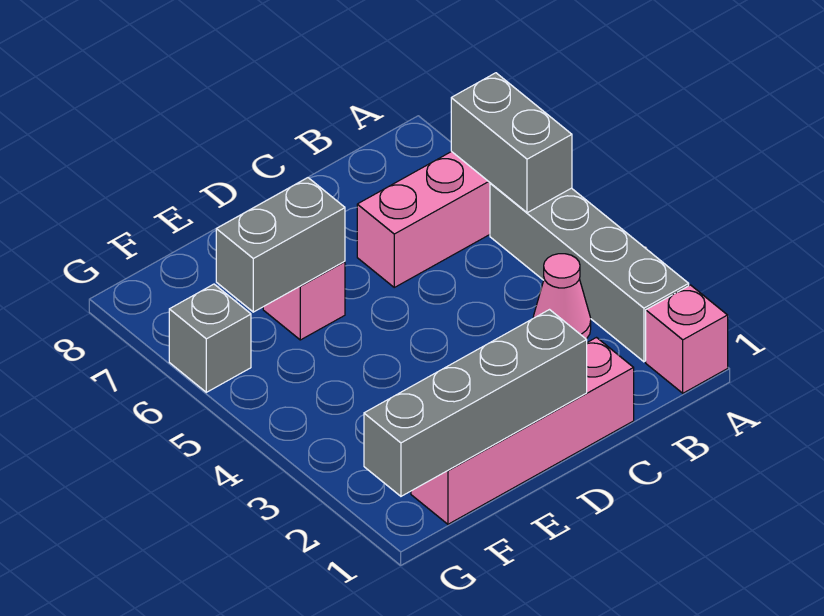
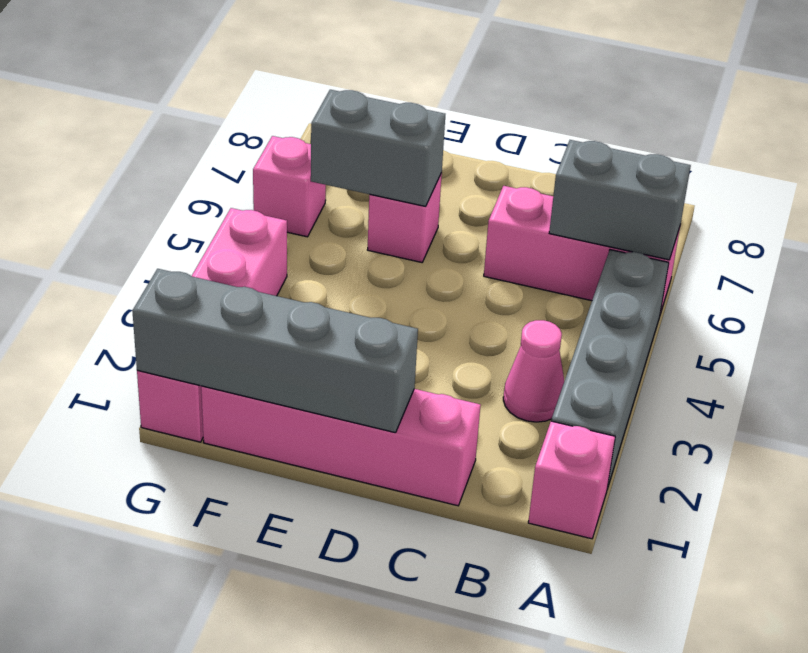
grey 1x2 brick [451,73,572,213] -> grey 1x2 brick turned to [549,140,691,260]
none -> pink 1x4 brick [137,208,287,442]
grey 1x1 brick [169,284,251,392] -> pink 1x1 brick [253,136,326,237]

